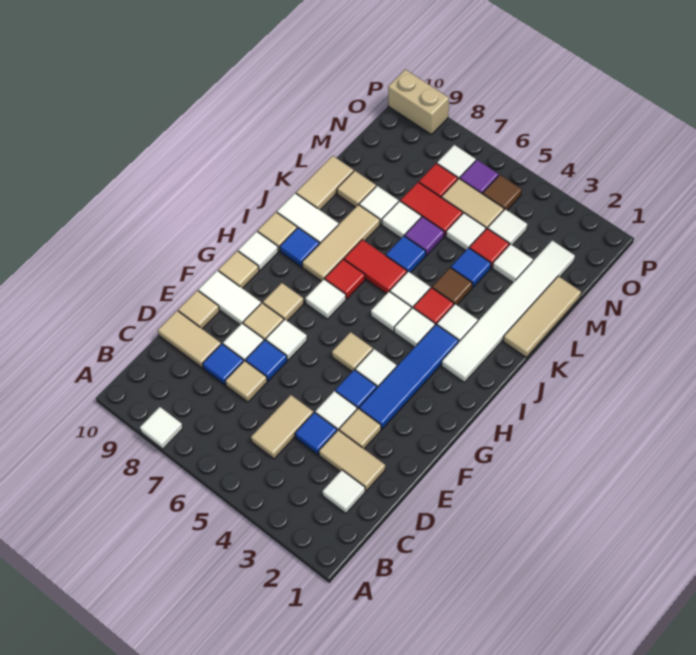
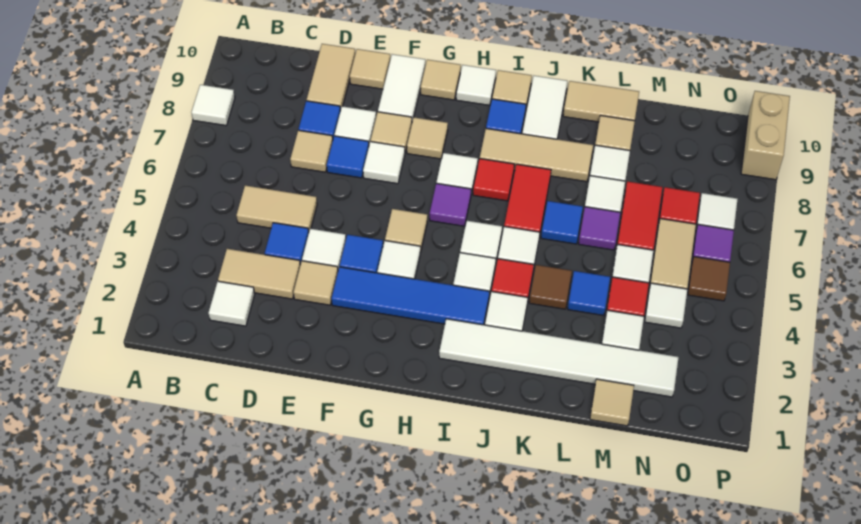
tan 1x2 tile [319,430,385,491] -> tan 1x2 tile turned to [218,249,300,299]
none -> purple 1x1 tile [430,183,471,226]
tan 1x3 tile [503,276,581,357] -> tan 1x1 tile [590,379,634,426]

